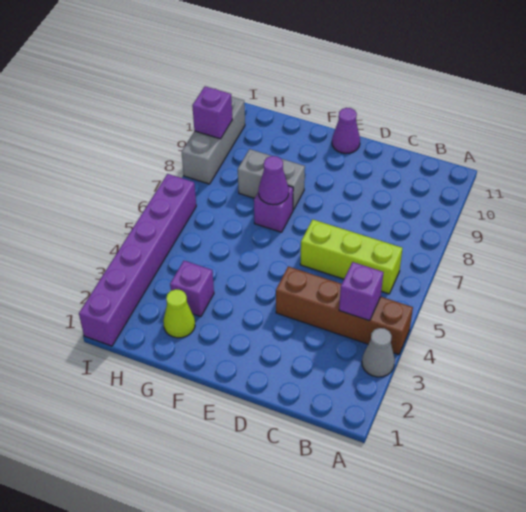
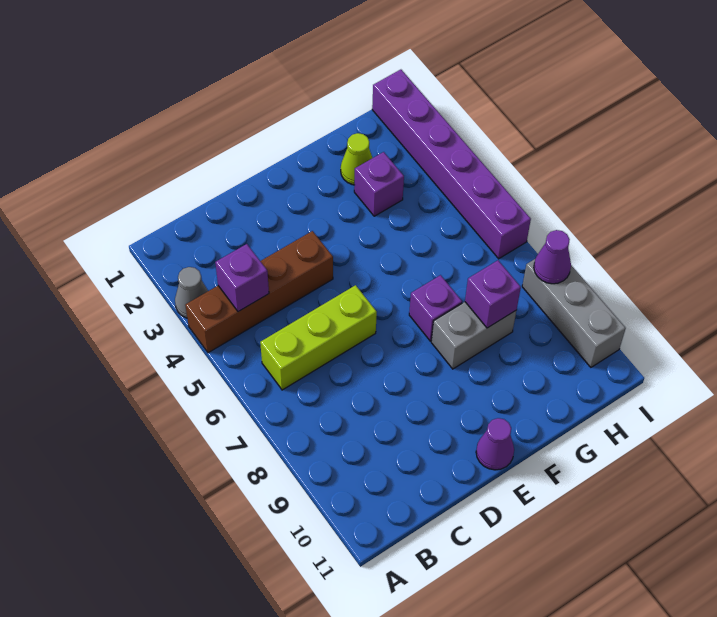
purple 1x1 cone [259,156,289,205] -> purple 1x1 cone moved to [534,230,571,284]
purple 1x1 brick [192,86,232,139] -> purple 1x1 brick moved to [465,260,521,328]

